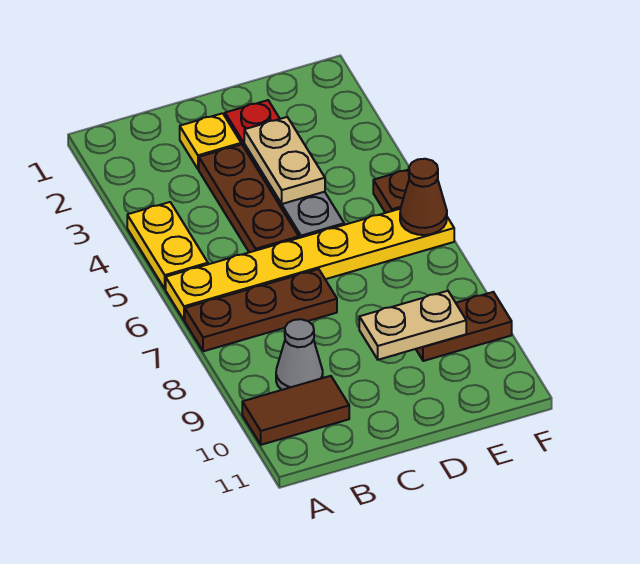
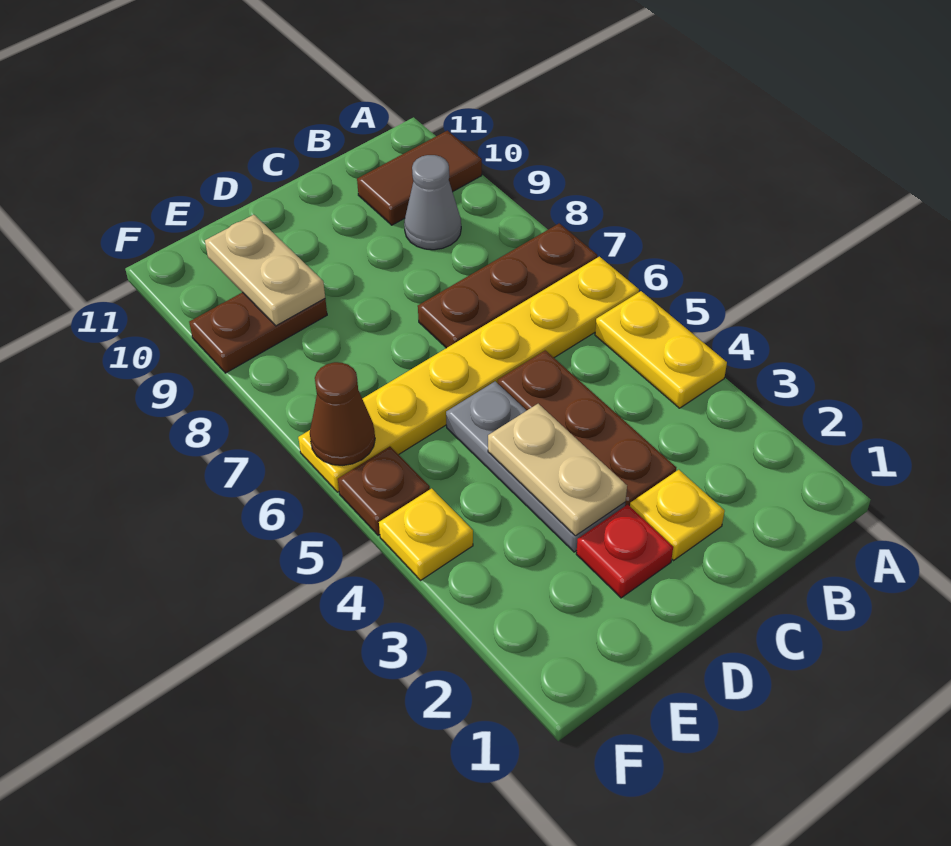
tan 1x2 plate [359,291,466,360] -> tan 1x2 plate turned to [205,215,325,326]
none -> yellow 1x1 plate [379,488,473,581]

